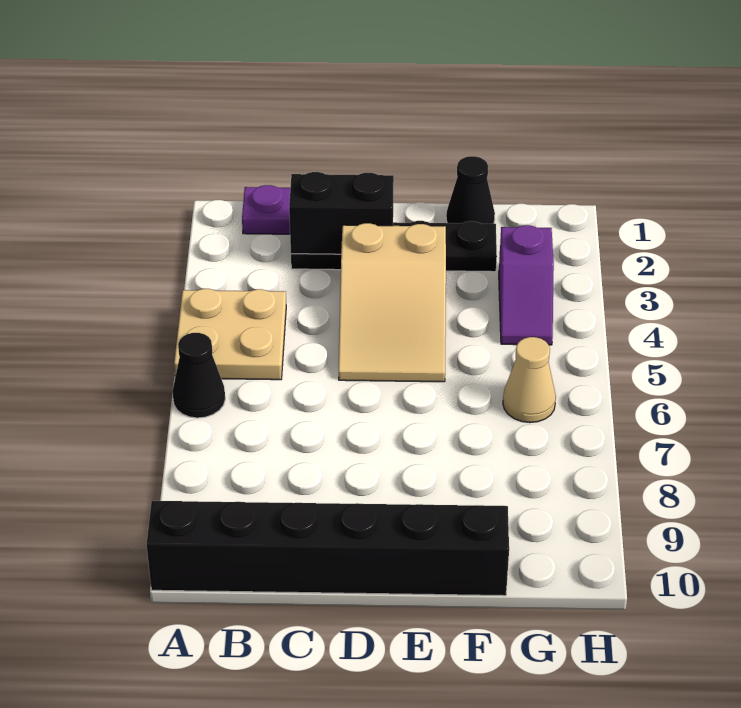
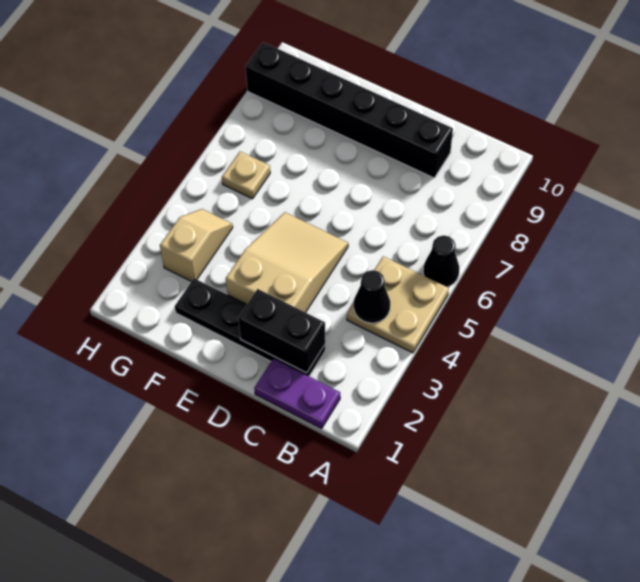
black 1x6 brick [147,501,509,596] -> black 1x6 brick moved to [245,42,453,178]
black 1x1 cone [446,156,495,224] -> black 1x1 cone moved to [354,270,390,323]
purple 1x2 slope [499,225,554,345] -> tan 1x2 slope [160,209,233,282]
tan 1x1 cone [503,337,556,423] -> tan 1x1 plate [222,152,270,199]

